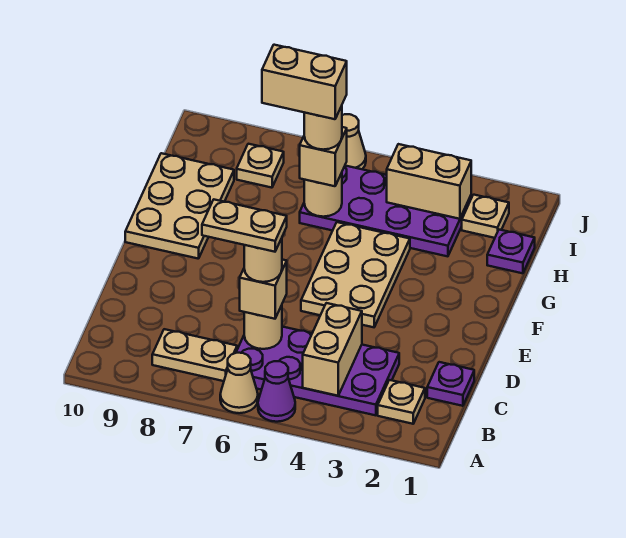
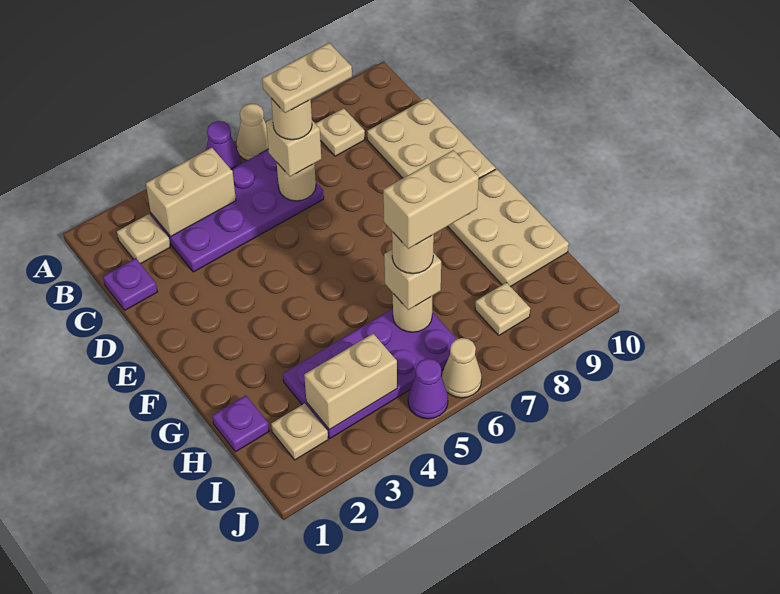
tan 1x2 brick [303,303,362,396] -> tan 1x2 brick turned to [146,148,236,237]
tan 1x2 plate [152,329,237,381] -> tan 1x1 plate [315,108,365,156]
tan 2x3 plate [301,222,410,327] -> tan 2x3 plate moved to [367,98,496,179]
none -> purple 1x1 cone [408,359,448,419]

